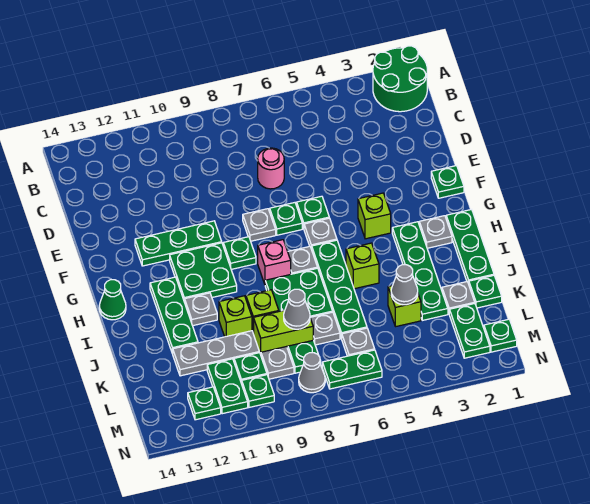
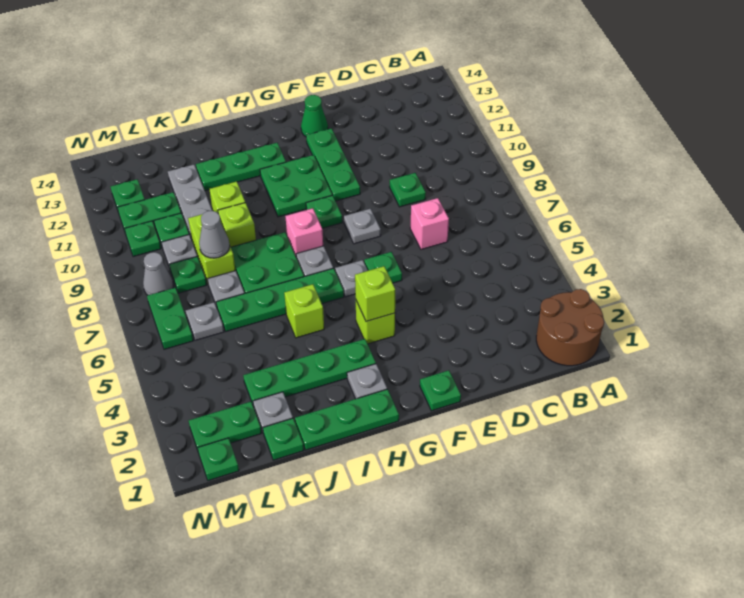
green 2x2 round brick [373,46,427,112] -> brown 2x2 round brick [536,289,604,366]
pink 1x1 round brick [258,148,284,189] -> pink 1x1 brick [410,198,449,249]
green 1x1 plate [270,203,302,235] -> green 1x1 plate moved to [390,173,426,207]
green 1x1 cone [99,280,126,320] -> green 1x1 cone moved to [301,95,328,137]
grey 1x1 plate [185,293,217,326] -> none
lime 1x1 brick [388,286,421,327] -> lime 1x1 brick moved to [355,266,395,322]
grey 1x1 cone [391,265,418,305] -> none

